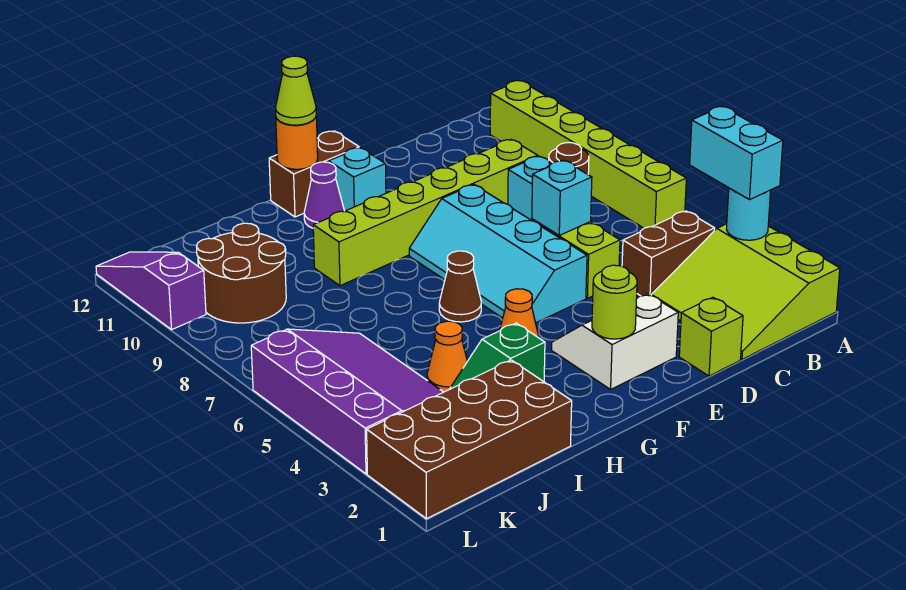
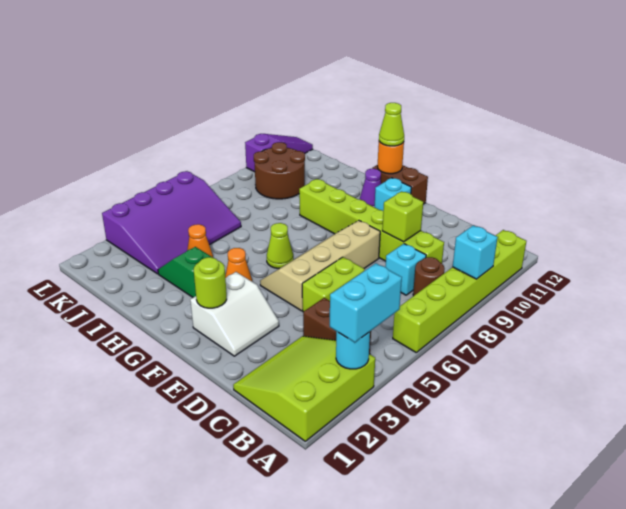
lime 1x1 brick [679,297,743,376] -> lime 1x1 brick moved to [382,191,423,242]
cyan 1x1 brick [532,161,592,235] -> cyan 1x1 brick moved to [453,225,498,279]
white 2x2 slope [552,294,678,389] -> white 2x2 slope turned to [190,272,279,356]
cyan 2x4 slope [409,185,587,323] -> tan 2x4 slope [260,221,380,311]
brown 1x1 cone [439,251,481,322] -> lime 1x1 cone [267,223,293,269]
brown 2x4 brick [367,360,572,519] -> none

